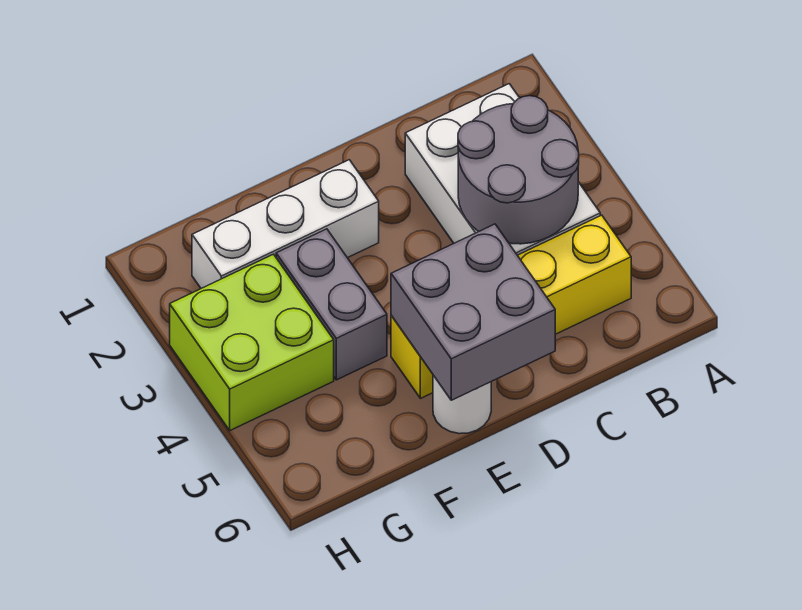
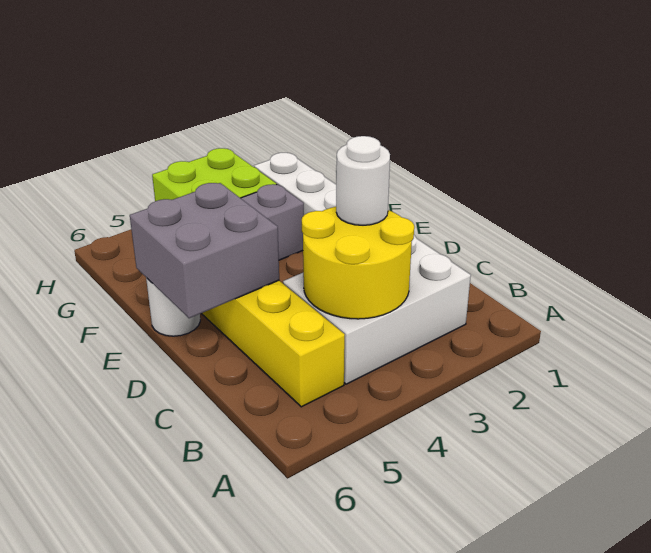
grey 2x2 round brick [458,96,579,244] -> yellow 2x2 round brick [302,207,414,319]
none -> white 1x1 round brick [336,136,390,225]

